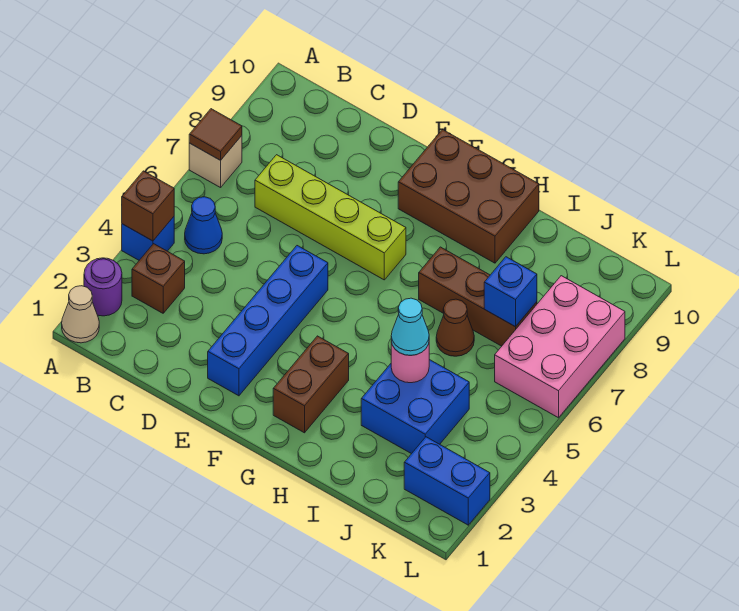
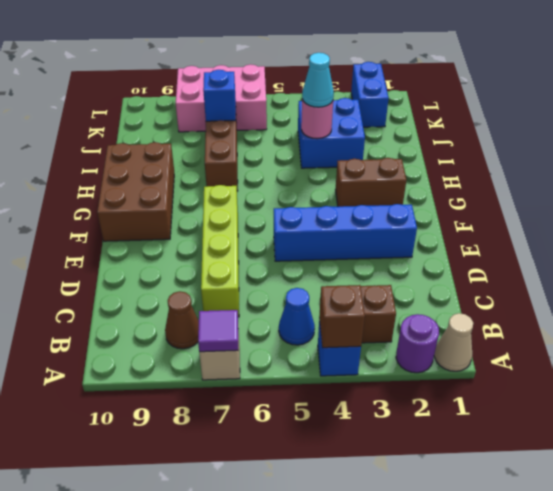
brown 1x1 tile [189,109,242,160] -> purple 1x1 tile [198,310,238,352]
brown 1x1 cone [436,299,474,356] -> brown 1x1 cone moved to [165,291,199,349]

